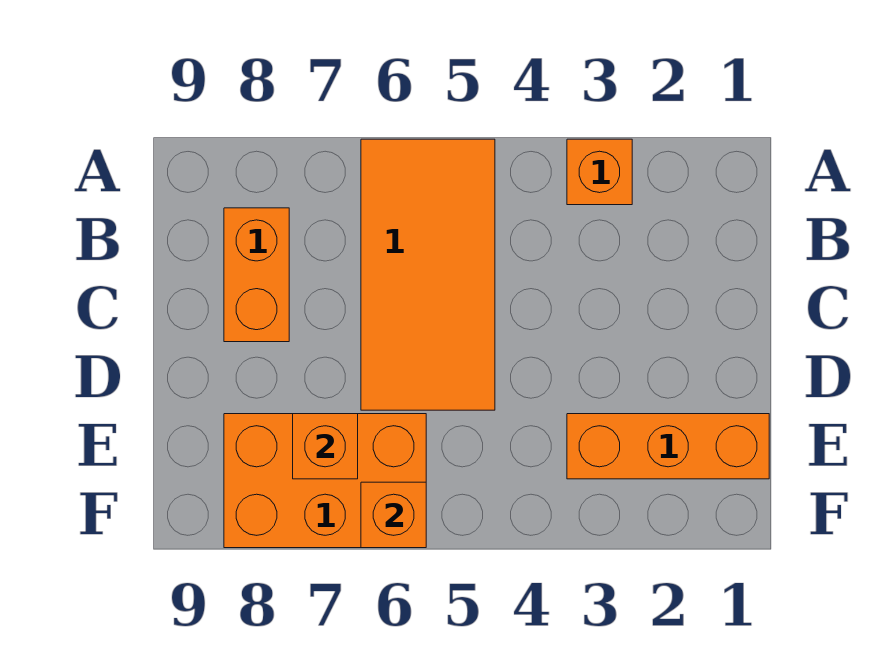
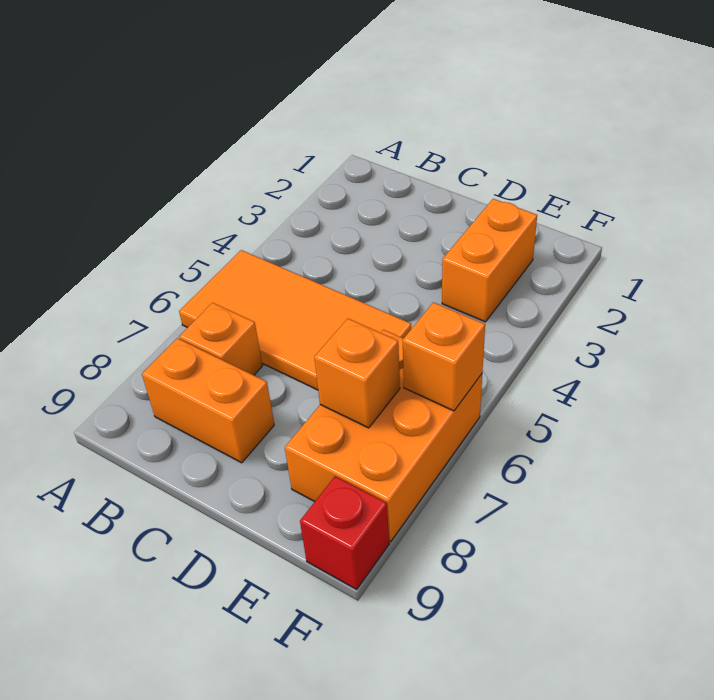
orange 1x1 brick [567,139,632,205] -> orange 1x1 brick moved to [179,303,262,375]
orange 1x3 brick [567,414,769,479] -> orange 1x2 brick [442,199,537,322]
none -> red 1x1 brick [300,476,389,589]

